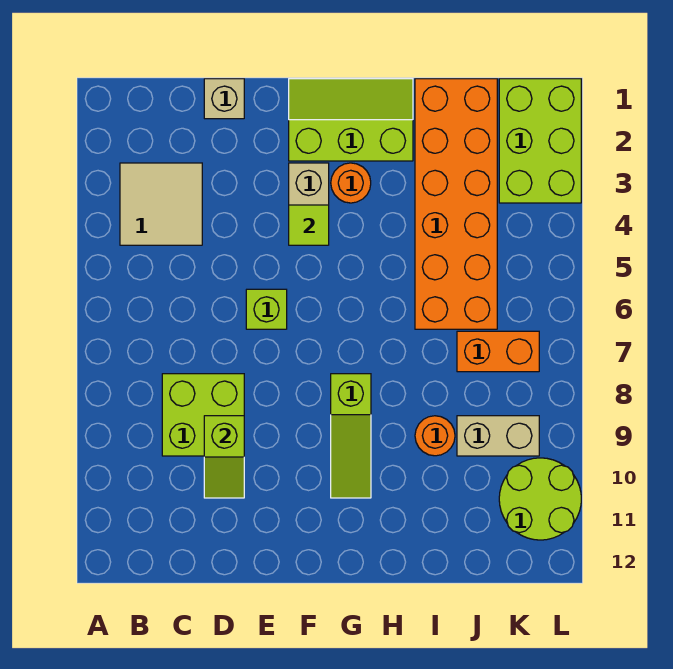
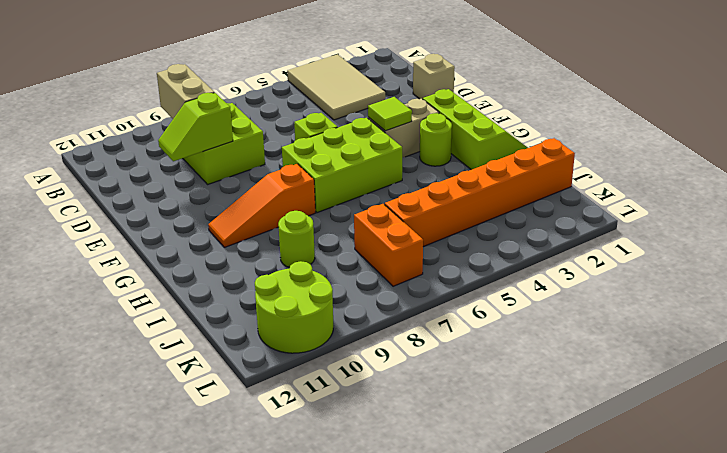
tan 2x2 tile [120,163,202,245] -> tan 2x3 tile [287,54,385,120]
orange 1x1 round brick [331,163,371,203] -> lime 1x1 round brick [420,113,452,166]
lime 1x3 slope [331,374,371,498] -> orange 1x3 slope [208,164,316,247]
orange 2x6 brick [415,79,497,329] -> orange 1x6 brick [385,138,575,247]
orange 1x1 round brick [415,416,455,456] -> lime 1x1 round brick [278,211,315,268]
tan 1x2 brick [457,416,539,456] -> tan 1x2 brick moved to [157,64,214,119]
lime 2x3 brick [499,79,581,203] -> lime 2x3 brick moved to [282,118,402,213]

